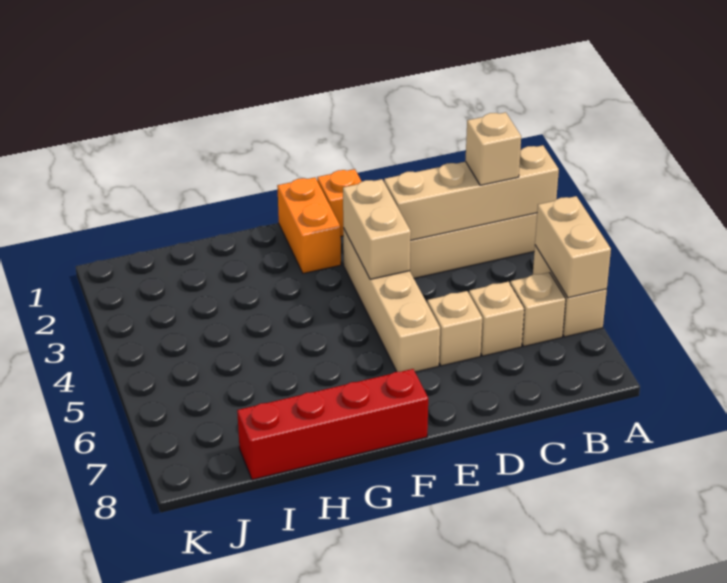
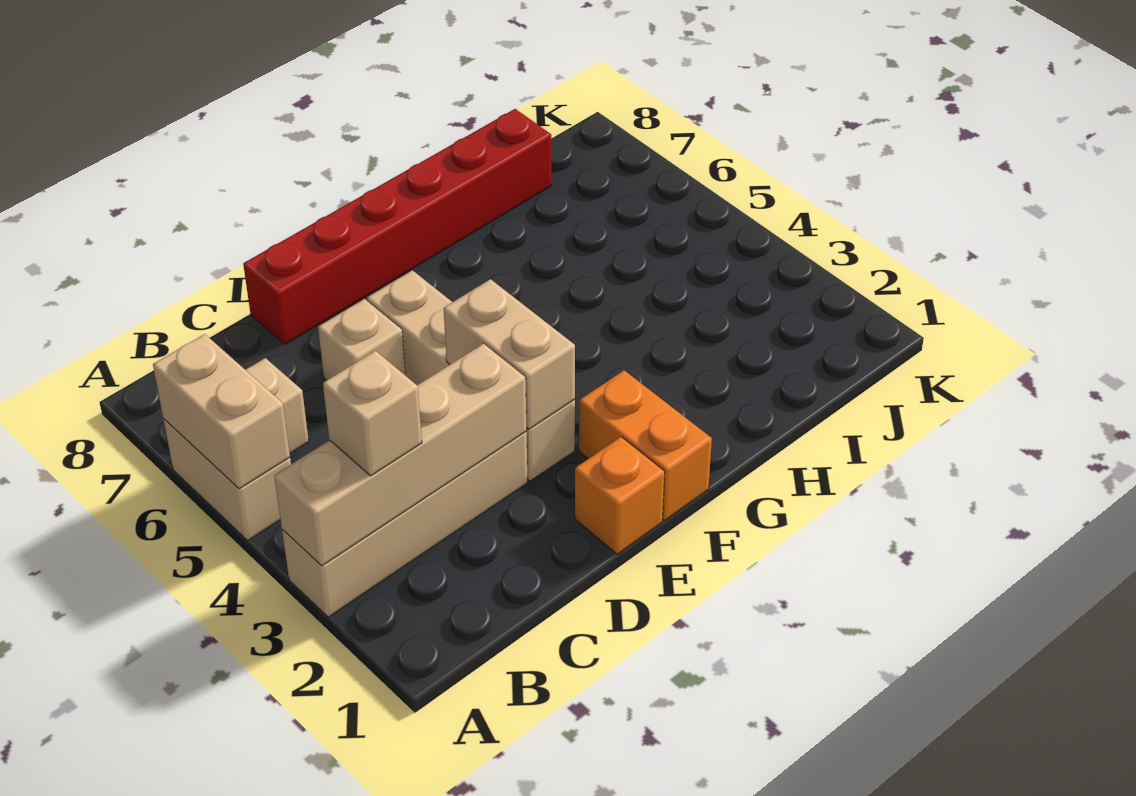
tan 1x1 brick [469,282,524,356] -> none
red 1x4 brick [237,369,428,480] -> red 1x6 brick [243,109,552,344]

